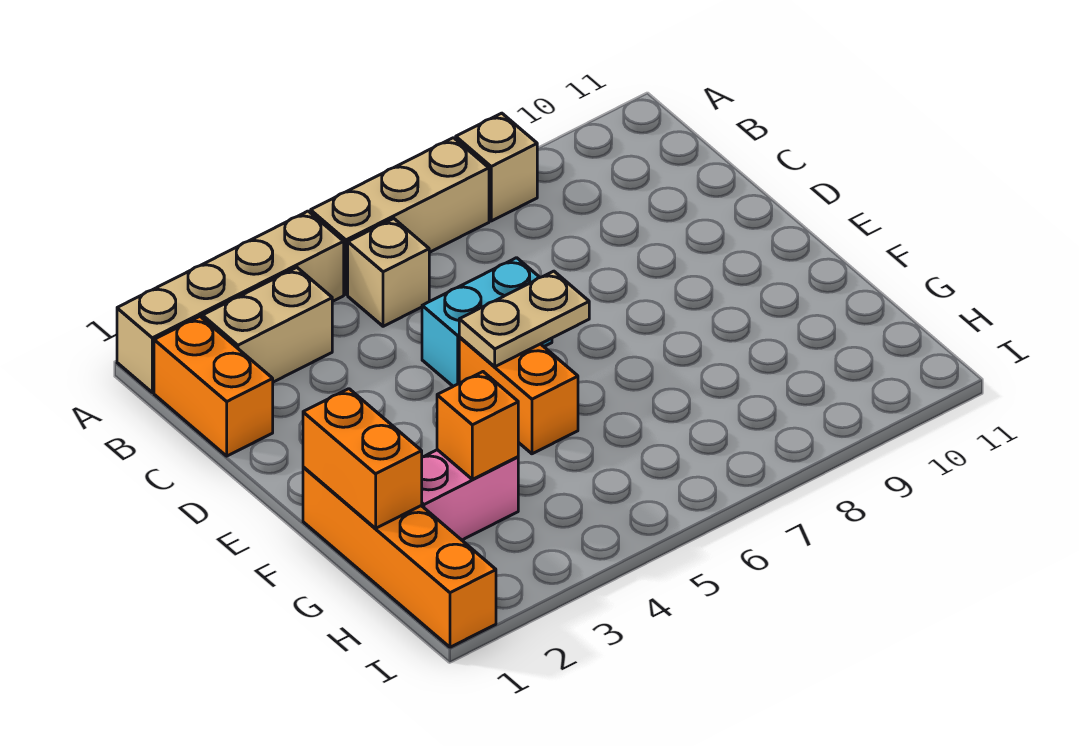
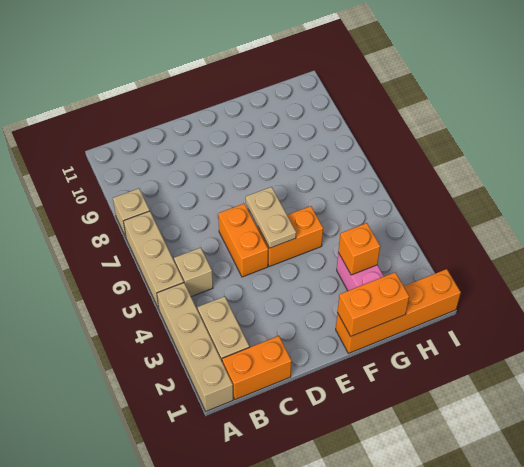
cyan 1x2 brick [422,258,552,386] -> orange 1x2 brick [218,204,268,277]

